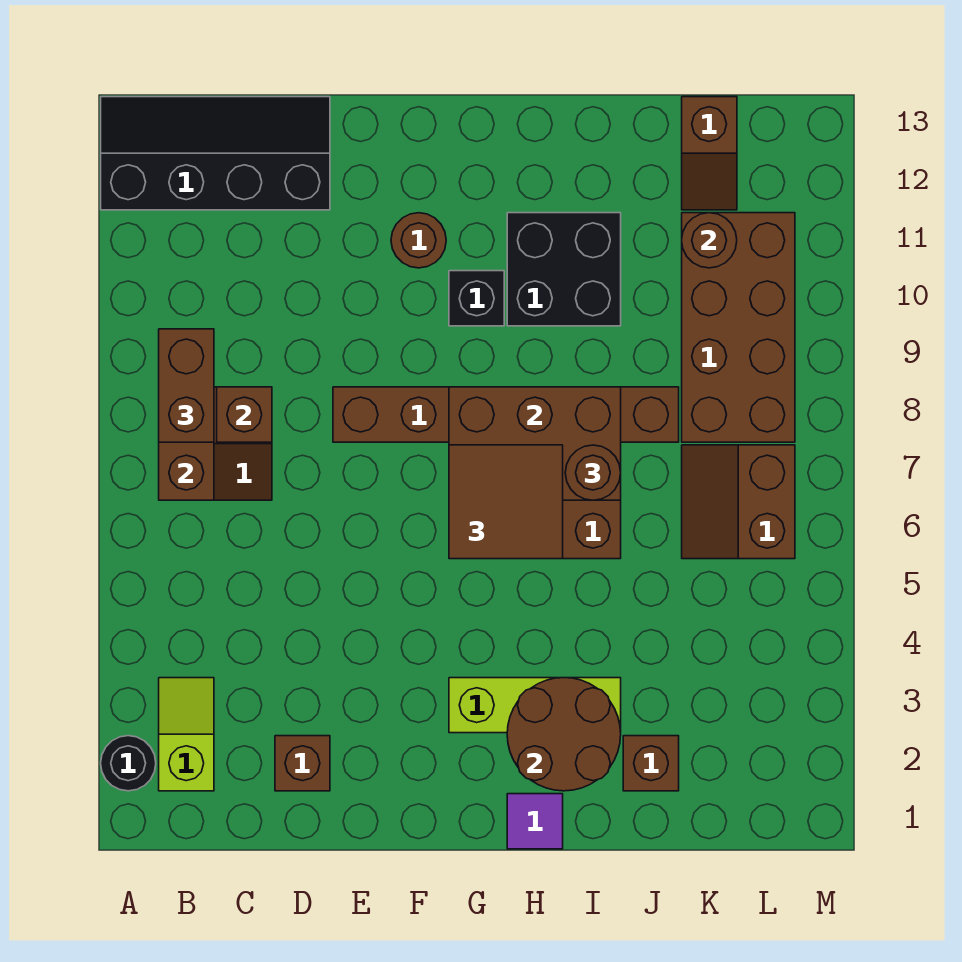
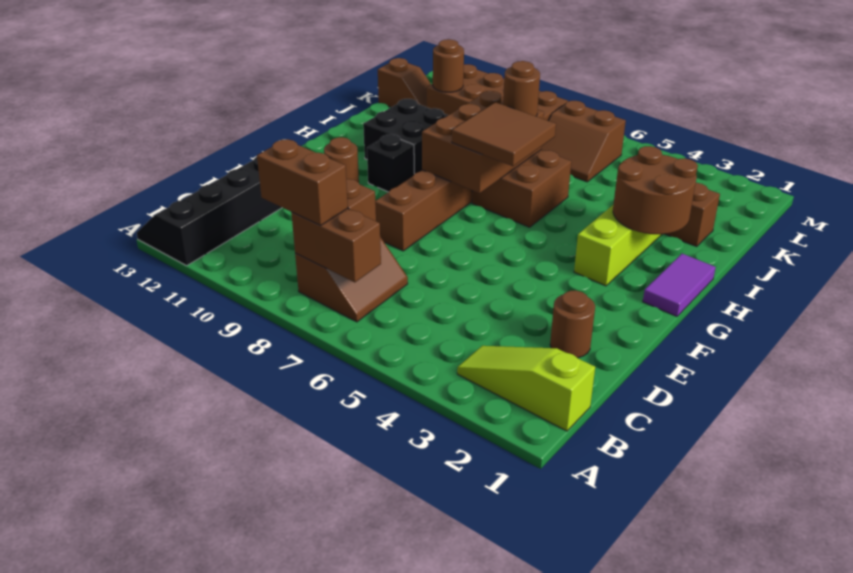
black 1x1 round brick [101,736,156,791] -> none
lime 1x2 slope [159,678,214,791] -> lime 1x3 slope [457,346,595,431]
brown 1x1 brick [275,736,330,791] -> brown 1x1 round brick [550,290,595,358]
purple 1x1 tile [507,794,563,849] -> purple 1x2 tile [643,254,716,316]

